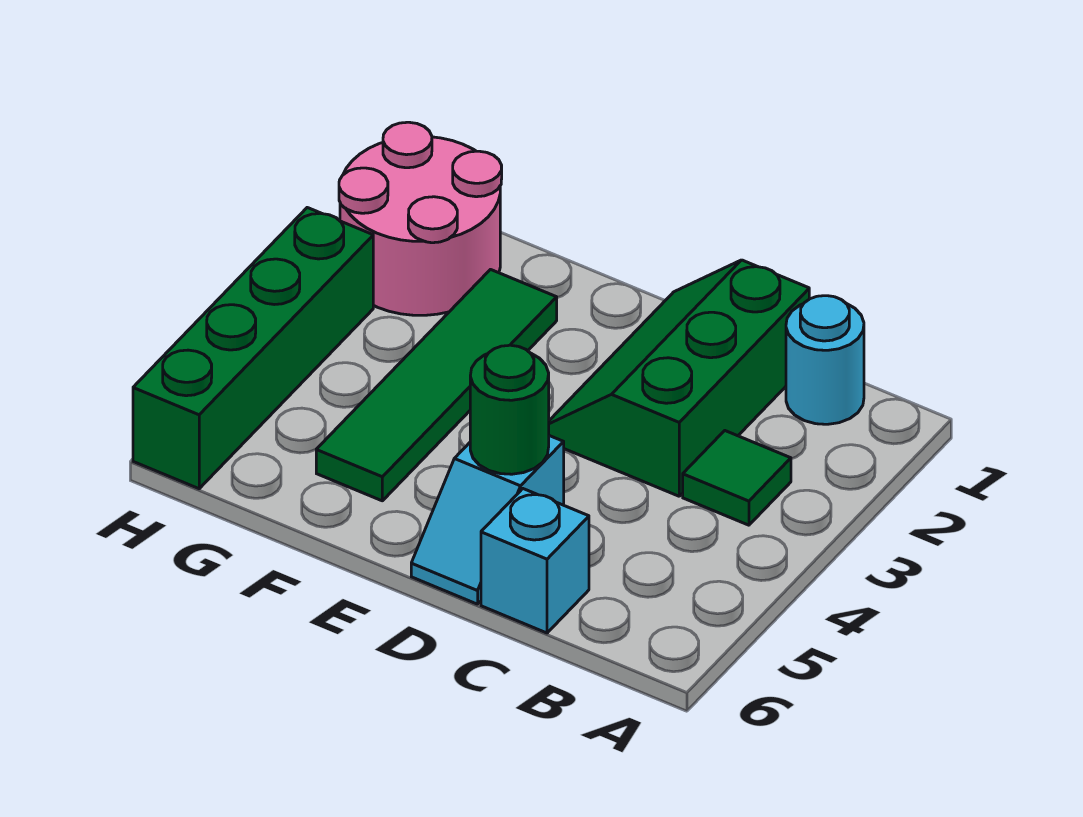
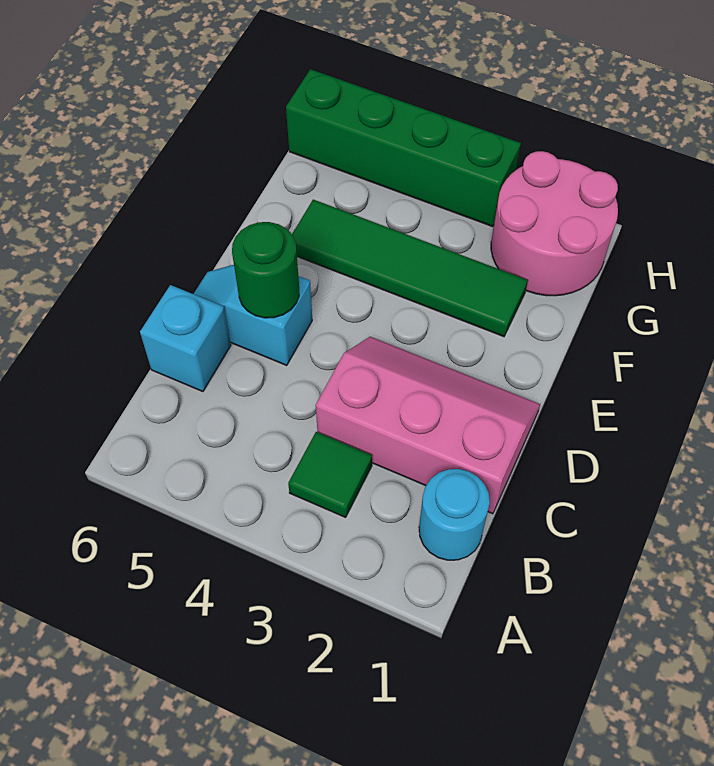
green 2x3 slope [549,260,809,496] -> pink 2x3 slope [316,337,540,514]

